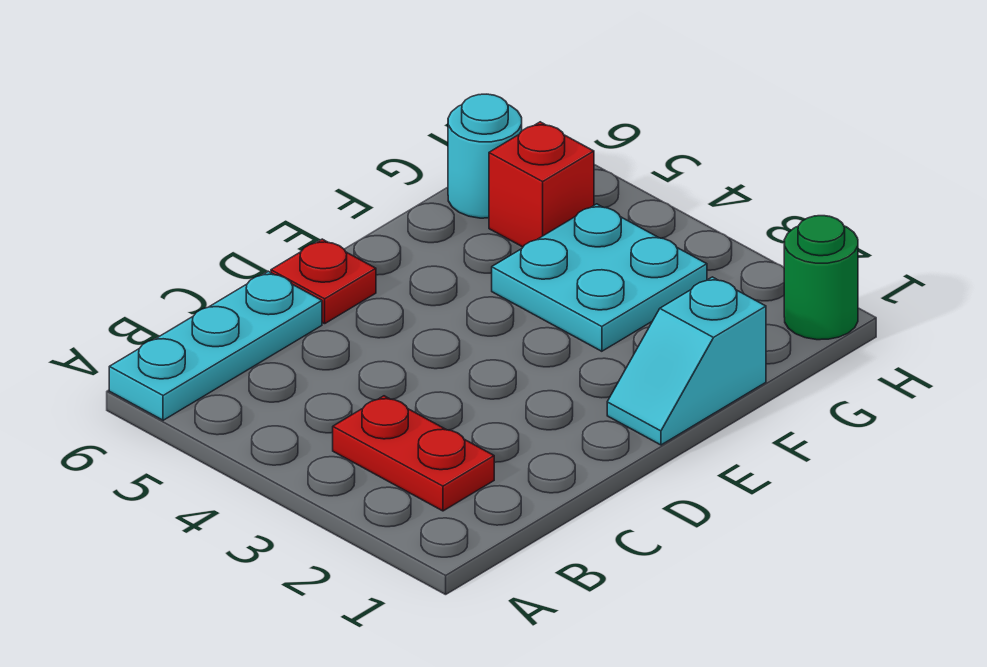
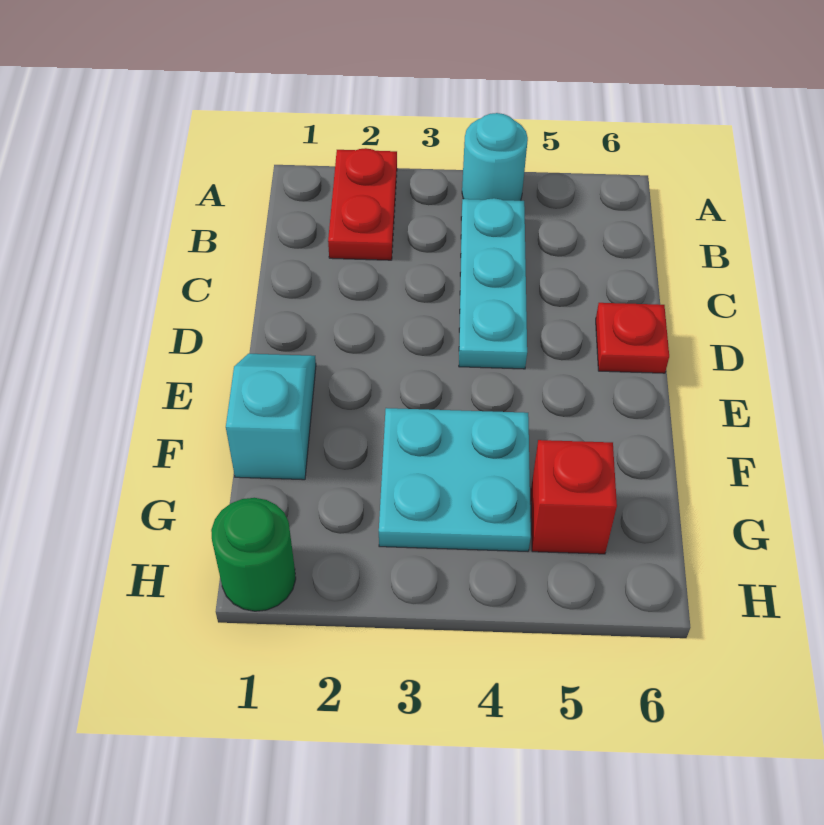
cyan 1x3 plate [109,271,322,420] -> cyan 1x3 plate moved to [459,198,527,369]
red 1x2 plate [333,396,494,511] -> red 1x2 plate turned to [328,148,397,260]
cyan 1x1 round brick [448,94,522,218] -> cyan 1x1 round brick moved to [462,113,528,201]

